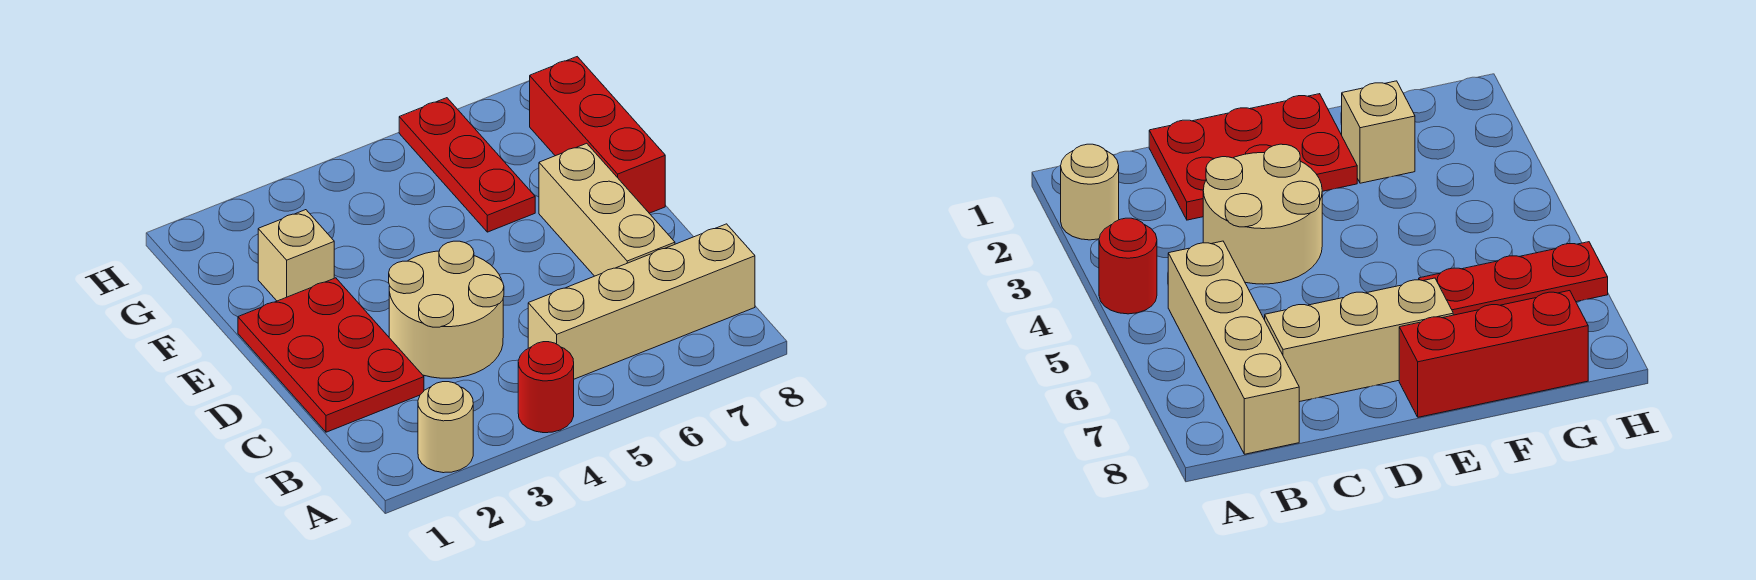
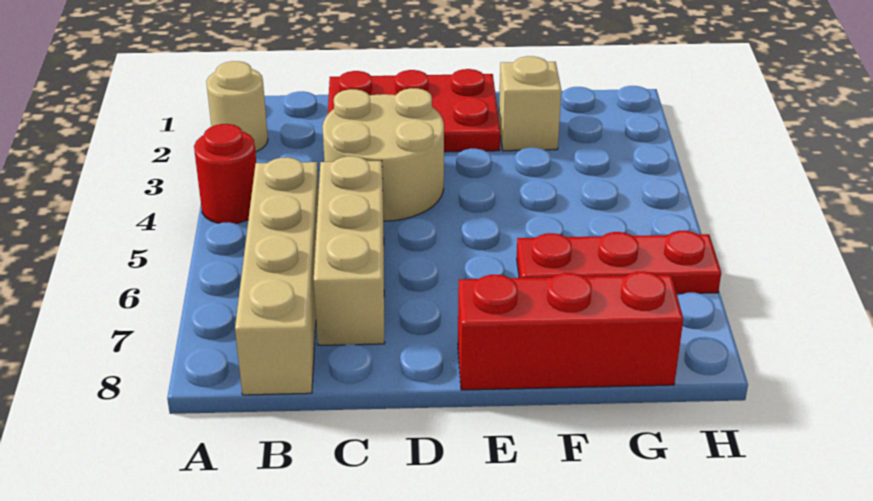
tan 1x3 brick [539,143,675,276] -> tan 1x3 brick turned to [314,156,385,345]

